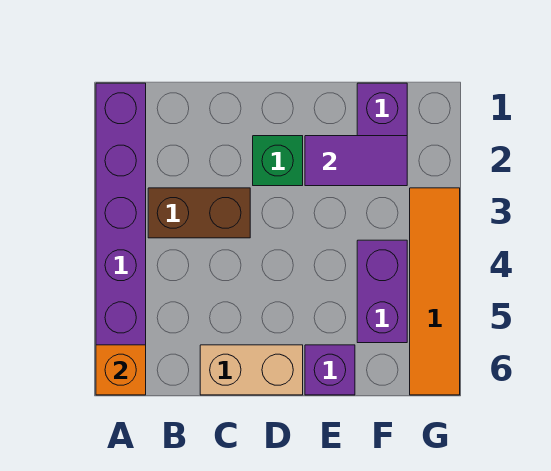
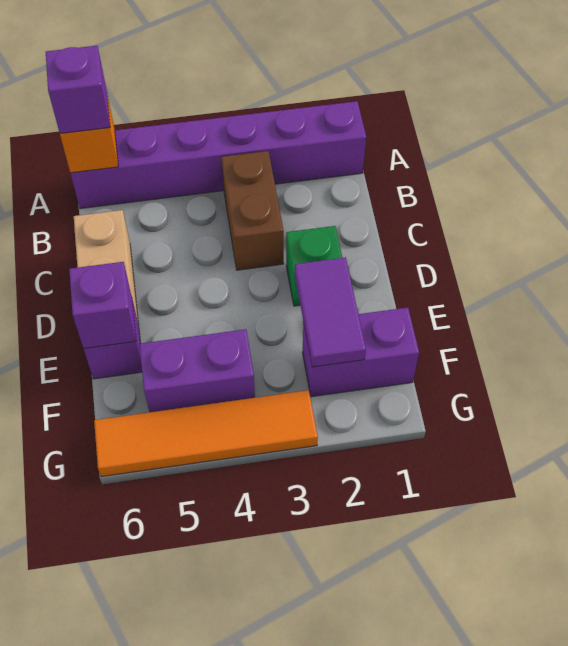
none -> purple 1x1 brick [46,46,110,133]
none -> purple 1x1 brick [69,262,136,349]

